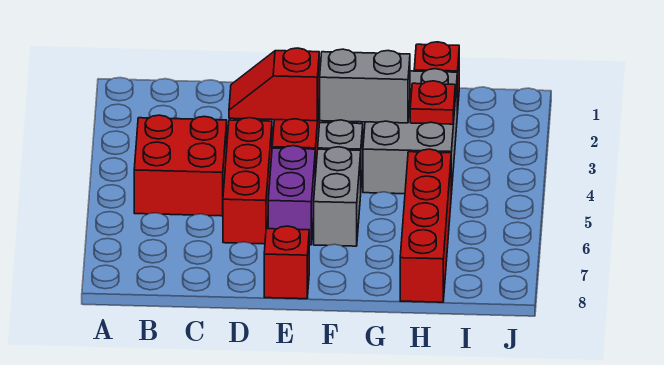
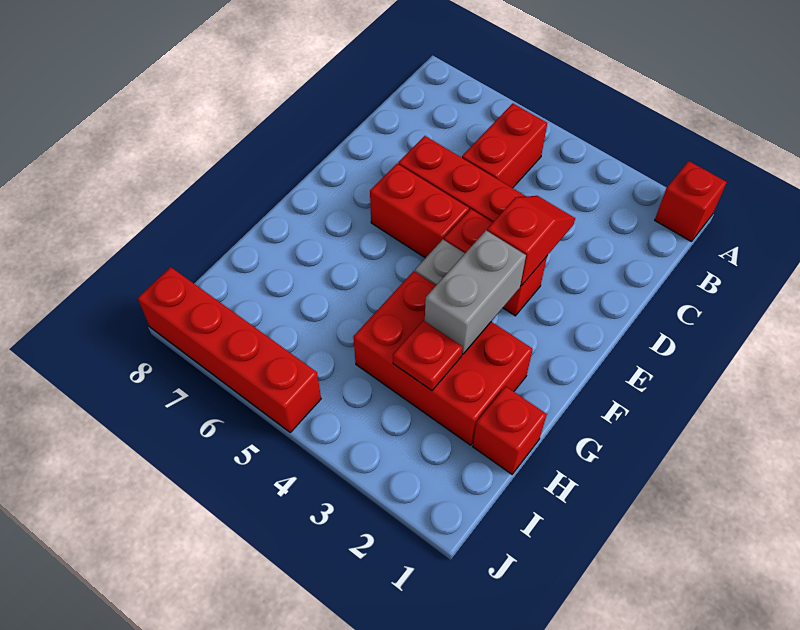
red 2x2 brick [134,115,227,216] -> red 1x2 brick [462,103,547,188]
purple 1x2 brick [268,146,315,245] -> red 1x2 brick [370,164,469,258]
red 1x1 brick [264,226,309,299] -> red 1x1 brick moved to [655,161,727,242]
grey 1x2 brick [314,147,361,246] -> none
grey 2x3 brick [363,69,457,194] -> red 2x3 brick [353,271,533,445]
red 1x4 brick [400,149,451,302] -> red 1x4 brick moved to [138,267,321,432]

